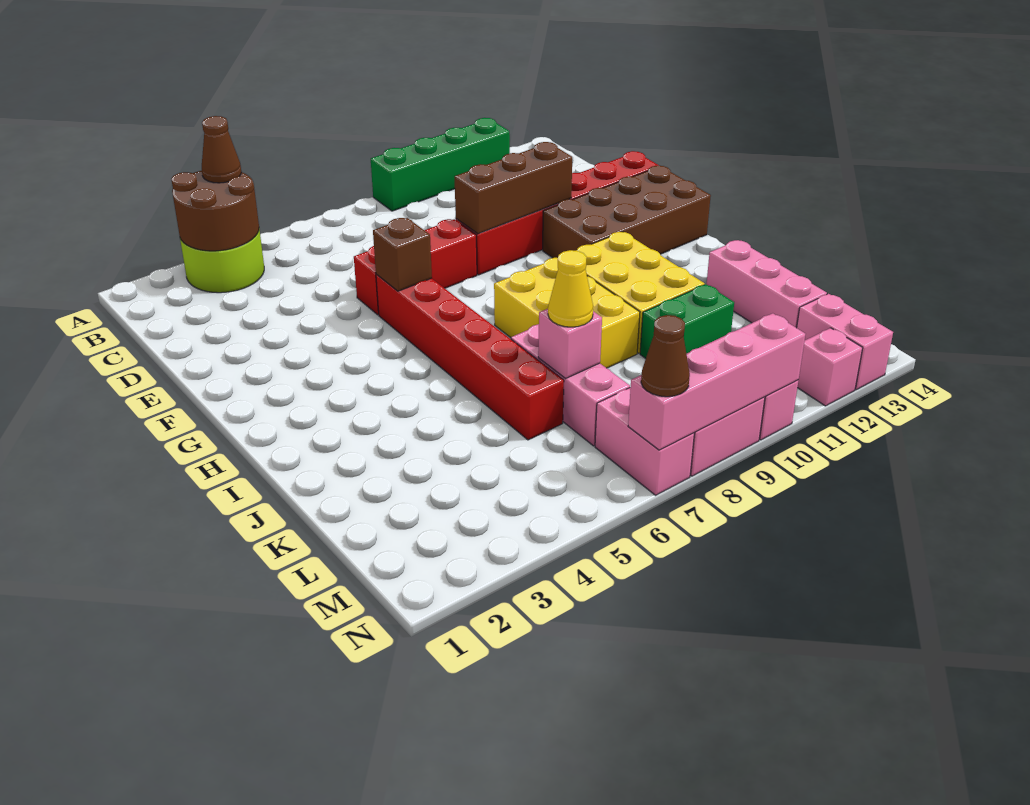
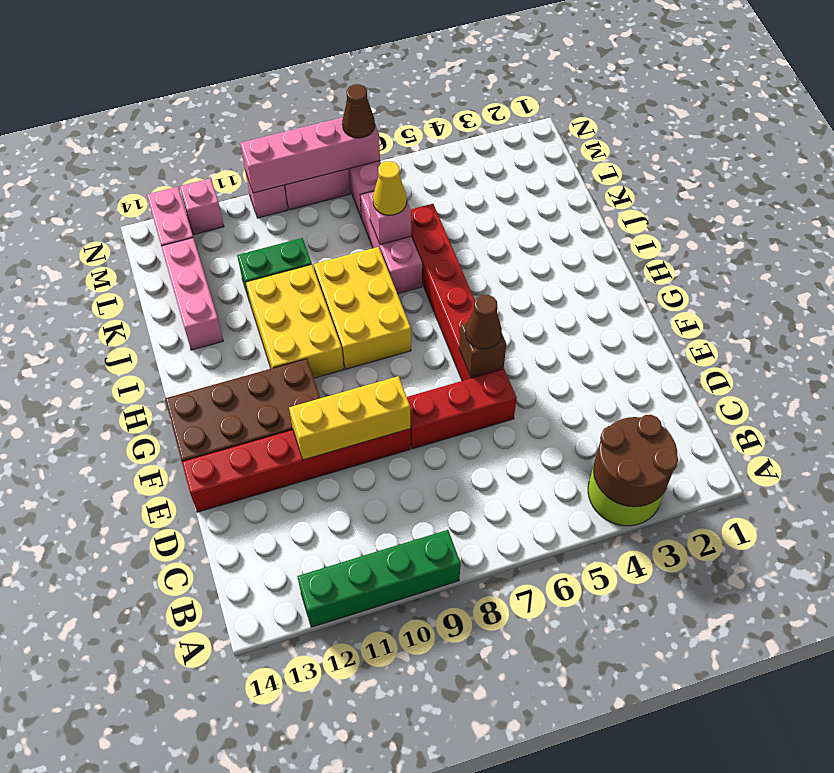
brown 1x1 cone [202,116,241,183] -> brown 1x1 cone moved to [465,295,502,349]
brown 1x3 brick [455,142,572,234] -> yellow 1x3 brick [289,376,410,460]

